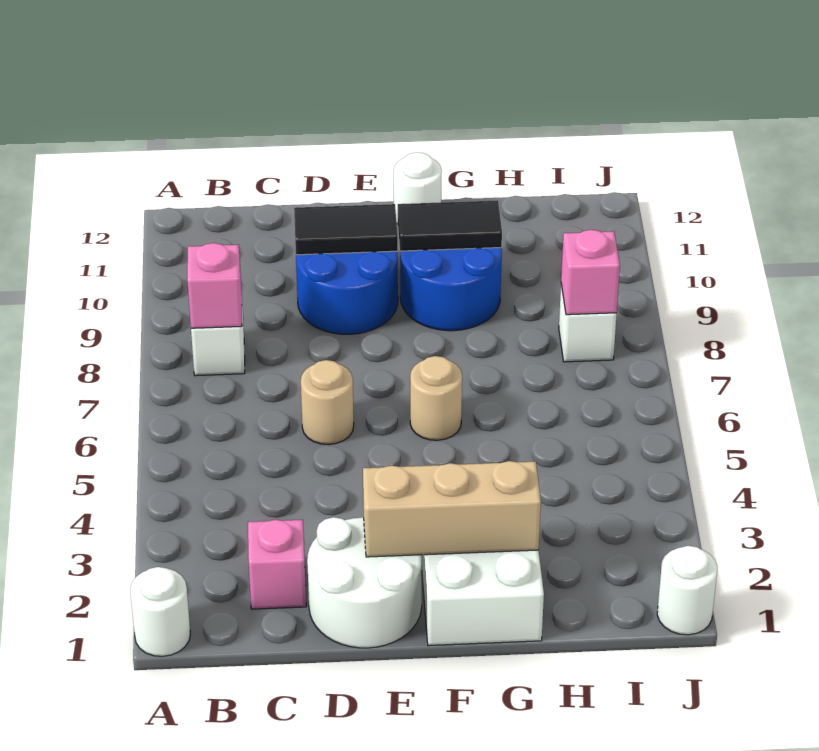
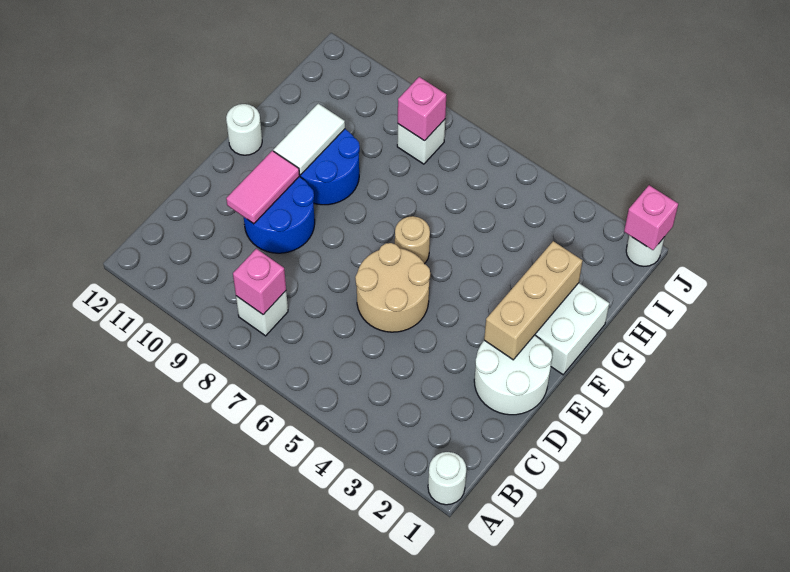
pink 1x1 brick [248,520,306,609] -> pink 1x1 brick moved to [624,185,678,250]
tan 1x1 round brick [301,360,354,445] -> tan 2x2 round brick [355,243,430,332]
black 1x2 tile [294,204,398,255] -> pink 1x2 tile [226,151,300,224]
black 1x2 tile [398,200,502,251] -> white 1x2 tile [273,104,345,175]

